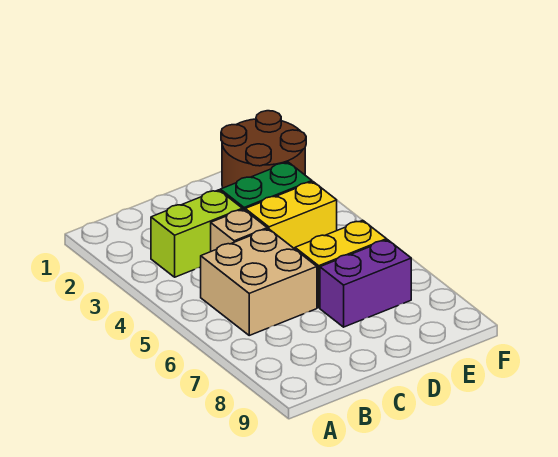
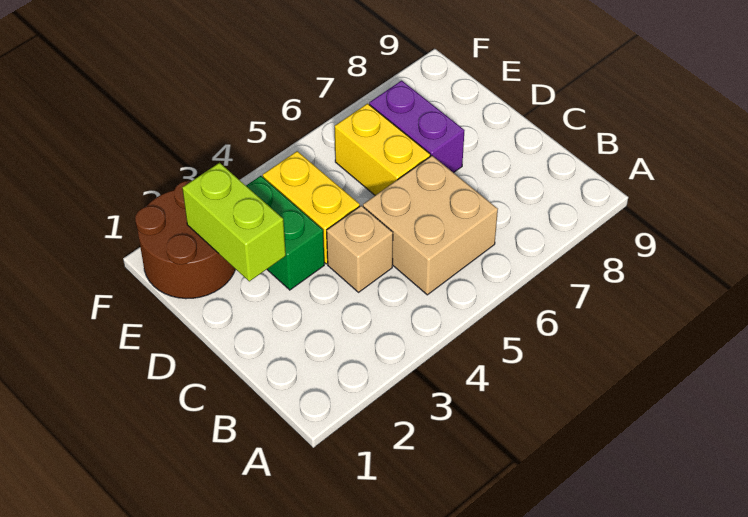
lime 1x2 brick [151,190,242,277] -> lime 1x2 brick moved to [182,163,286,281]

